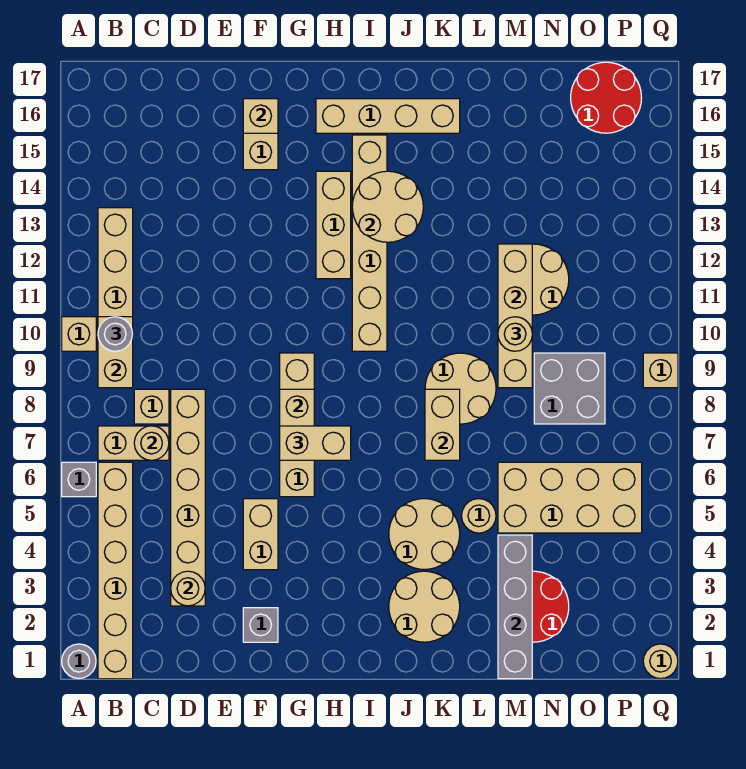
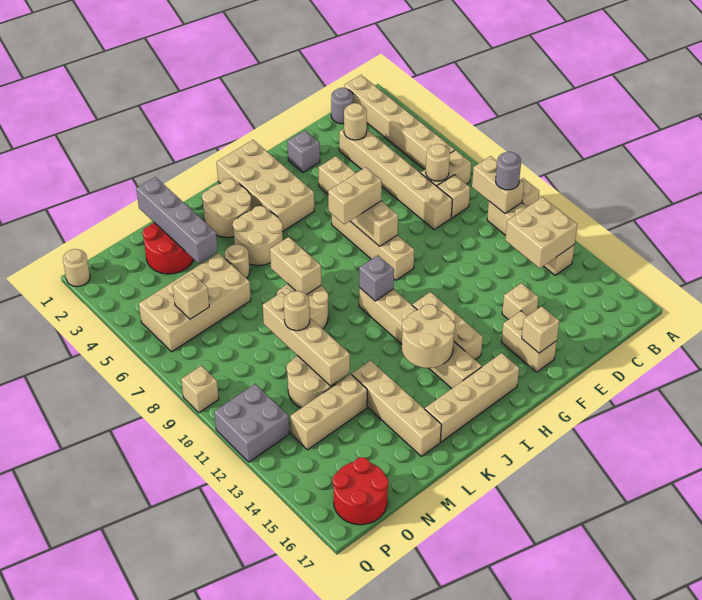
grey 1x1 round brick [62,644,96,679] -> grey 1x1 round brick moved to [331,88,353,124]
grey 1x1 brick [62,462,96,497] -> grey 1x1 brick moved to [359,255,394,301]
none -> tan 2x2 brick [505,197,577,268]
none -> tan 1x1 brick [502,283,539,320]
none -> tan 2x4 brick [217,140,314,232]
none -> tan 1x4 brick [352,360,441,456]
none -> tan 1x3 brick [290,374,367,450]
grey 2x2 brick [534,353,605,424] -> grey 2x2 brick moved to [214,384,289,462]
none -> tan 1x1 brick [173,273,209,319]

